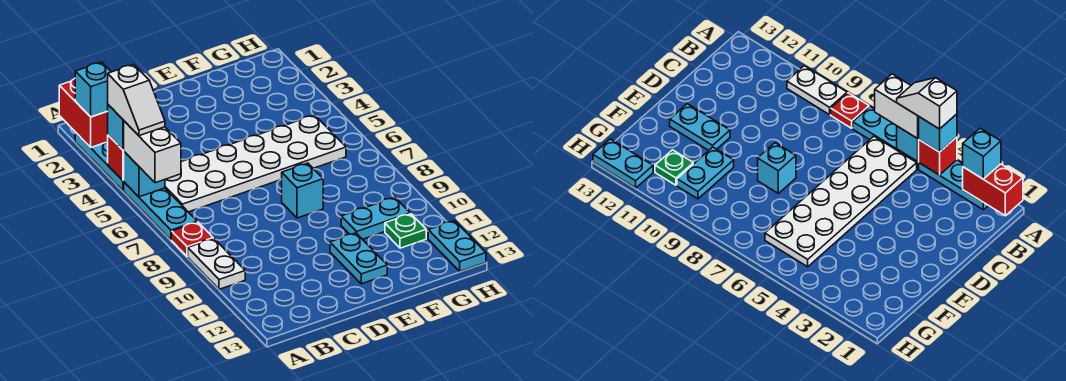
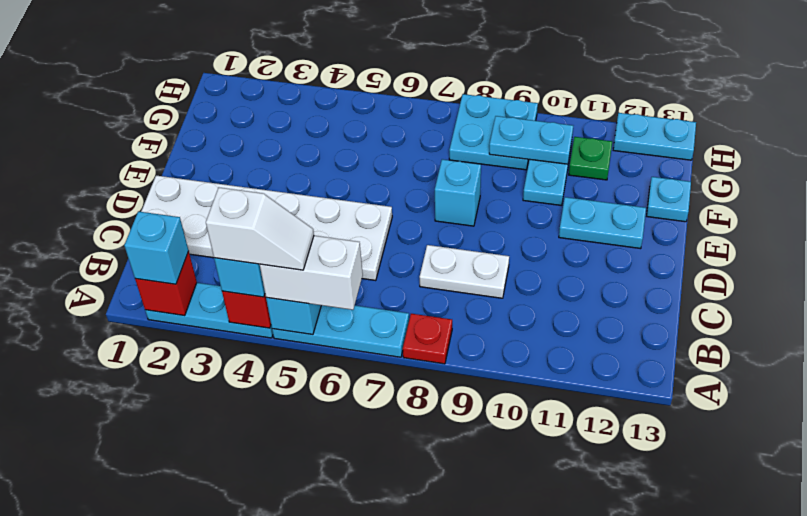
red 1x2 brick [59,79,108,147] -> red 1x1 brick [135,251,197,316]
white 1x2 plate [188,238,245,289] -> white 1x2 plate moved to [420,245,509,298]
white 2x6 plate [165,115,346,212] -> white 2x6 plate turned to [141,175,392,281]
none -> cyan 1x1 plate [647,177,691,222]
none -> cyan 2x2 plate [449,94,538,170]
none -> cyan 1x2 plate [489,116,573,164]

